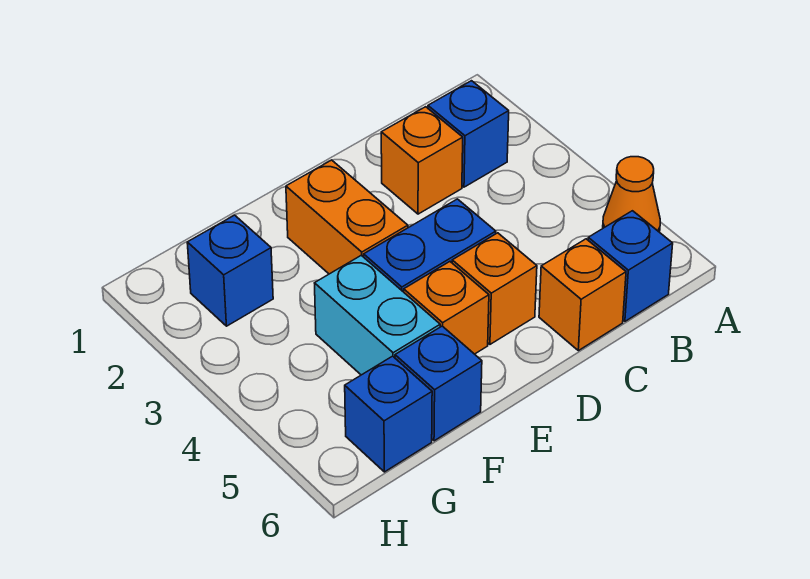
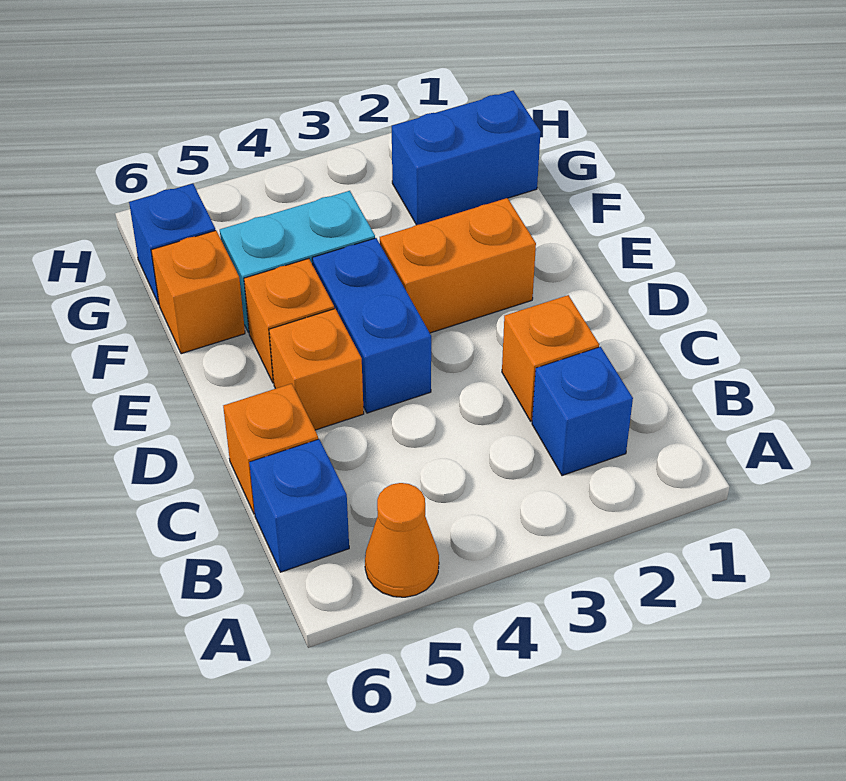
blue 1x1 brick [395,326,482,441] -> orange 1x1 brick [151,230,245,354]
blue 1x1 brick [187,215,273,326] -> blue 1x2 brick [392,91,541,225]

